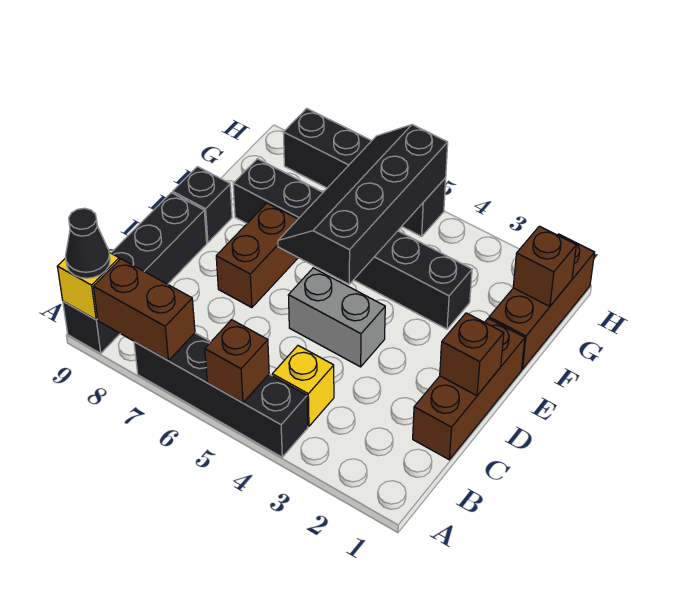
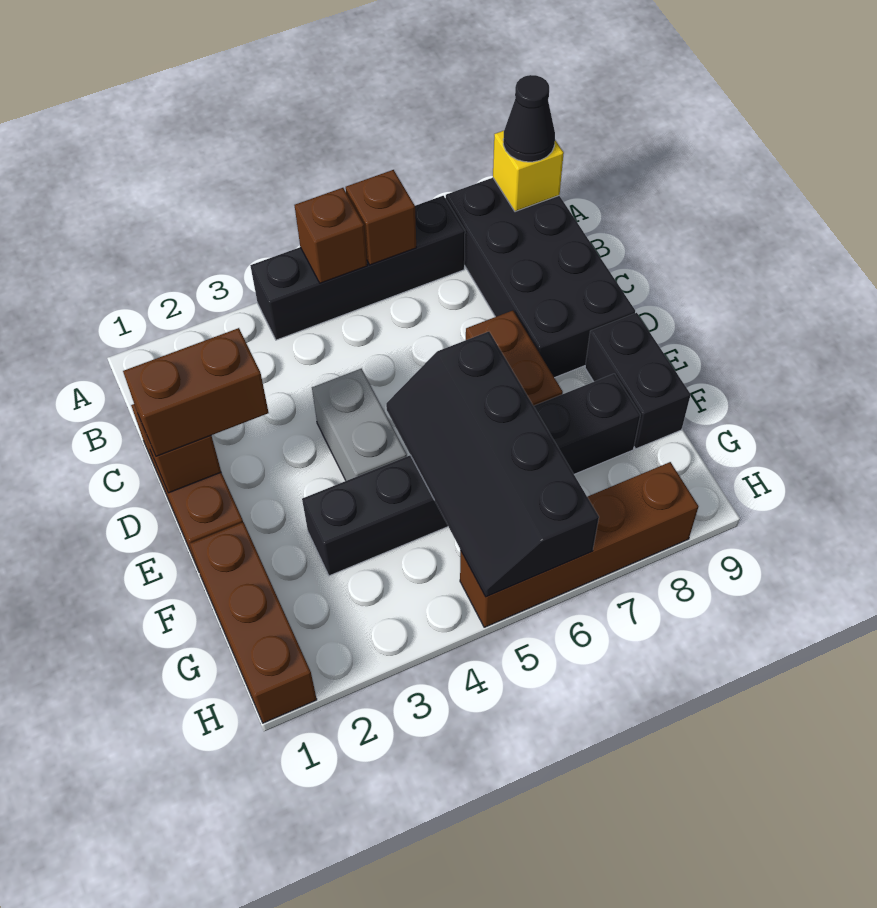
brown 1x2 brick [93,259,195,361] -> brown 1x2 brick moved to [123,328,269,456]
black 1x4 brick [63,193,207,353] -> black 2x4 brick [446,178,635,378]
yellow 1x1 brick [272,346,334,426] -> none
grey 1x2 brick [288,268,385,367] -> grey 1x2 brick turned to [312,369,407,481]
black 2x4 slope [278,125,448,284] -> black 2x4 slope turned to [386,332,599,597]
black 1x1 brick [173,167,232,243] -> black 1x2 brick [585,313,691,449]
brown 1x1 brick [513,226,576,306] -> brown 1x1 brick moved to [346,170,416,265]
black 1x4 brick [283,108,446,236] -> brown 1x4 brick [460,462,698,627]

